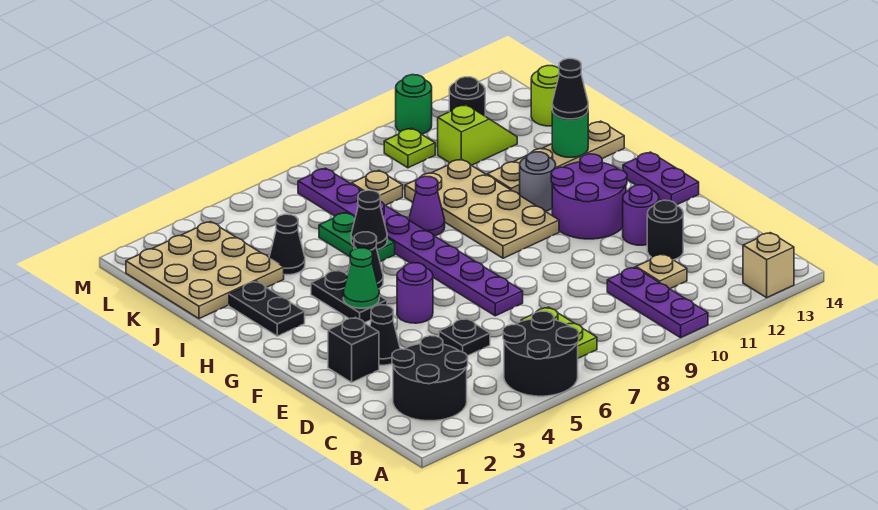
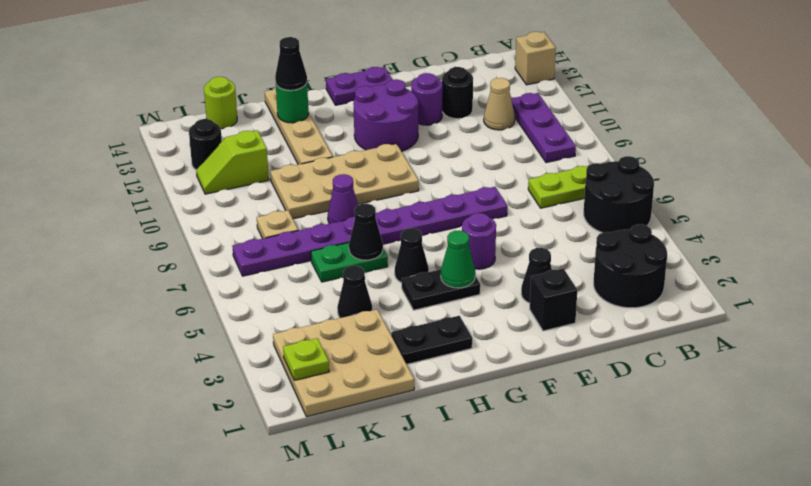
purple 1x3 plate [607,267,708,338] -> purple 1x3 plate turned to [511,93,576,163]
tan 1x1 plate [636,254,687,289] -> tan 1x1 cone [484,78,515,130]
black 1x1 plate [439,318,490,356] -> none
grey 1x1 round brick [520,152,556,211] -> none
lime 1x2 slope [438,105,517,165] -> lime 1x2 slope turned to [196,130,269,194]
lime 1x1 plate [384,128,435,168] -> lime 1x1 plate moved to [283,338,329,380]
green 1x1 round brick [396,75,432,134] -> none

